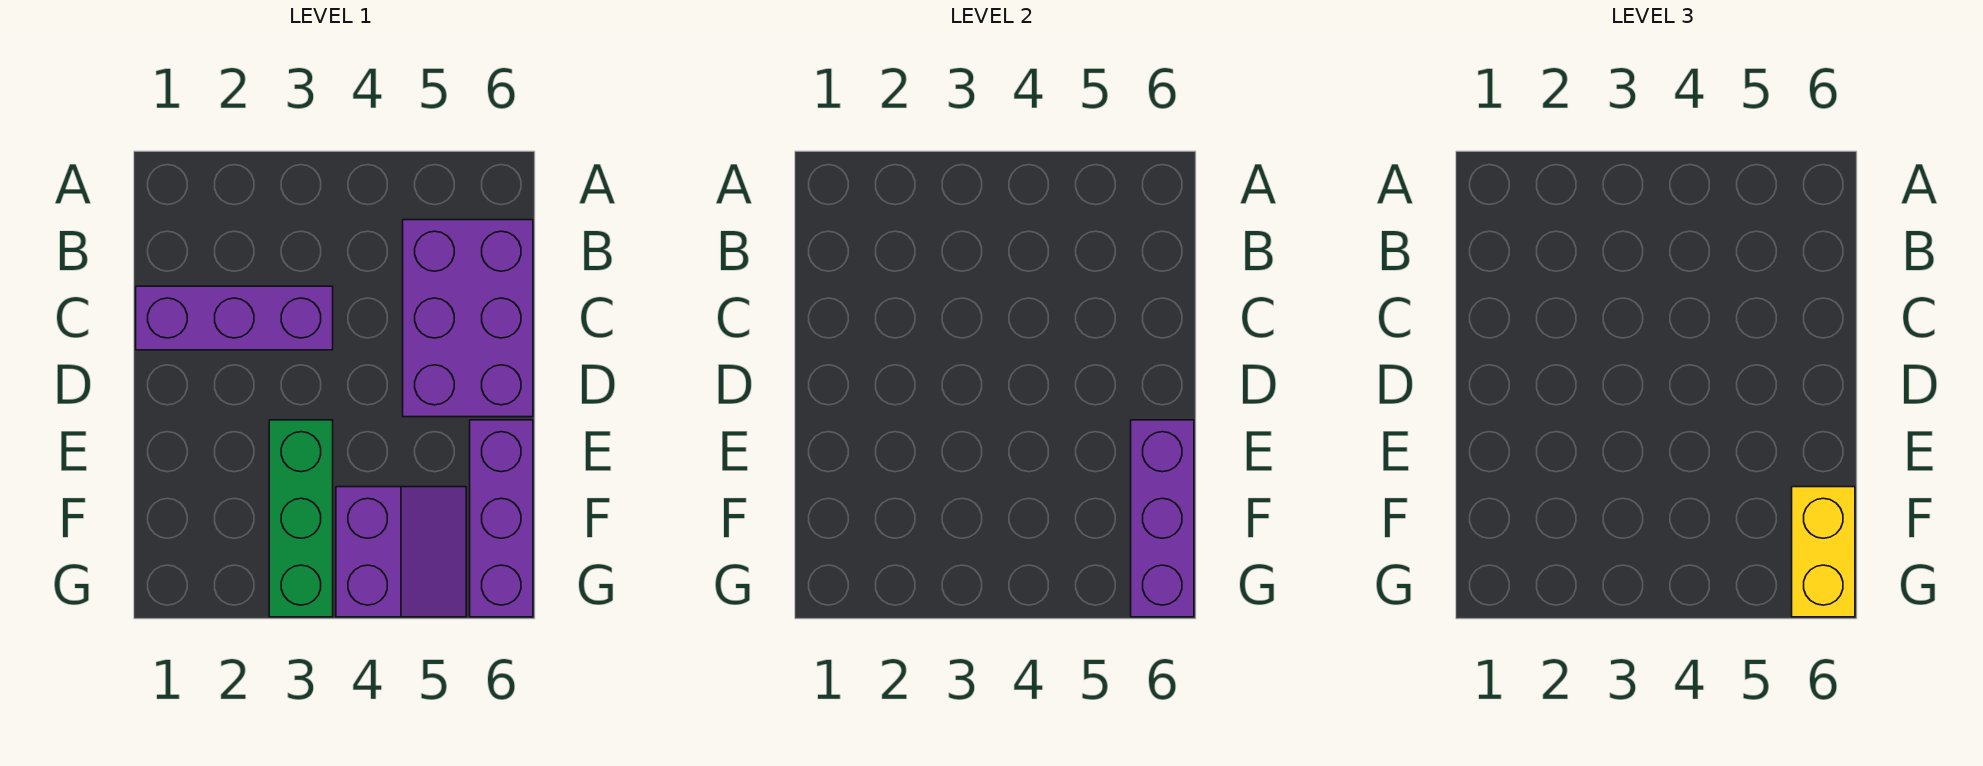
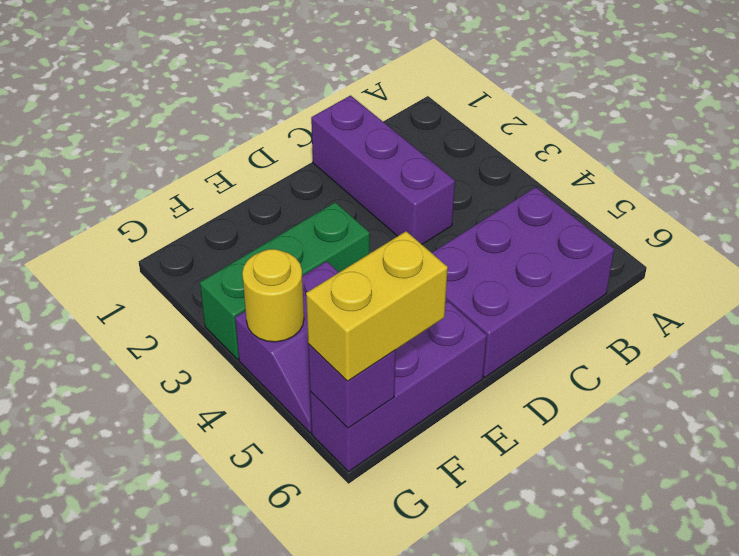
purple 1x3 brick [1131,420,1194,617] -> purple 1x1 brick [308,344,396,428]
none -> yellow 1x1 round brick [242,249,304,342]

